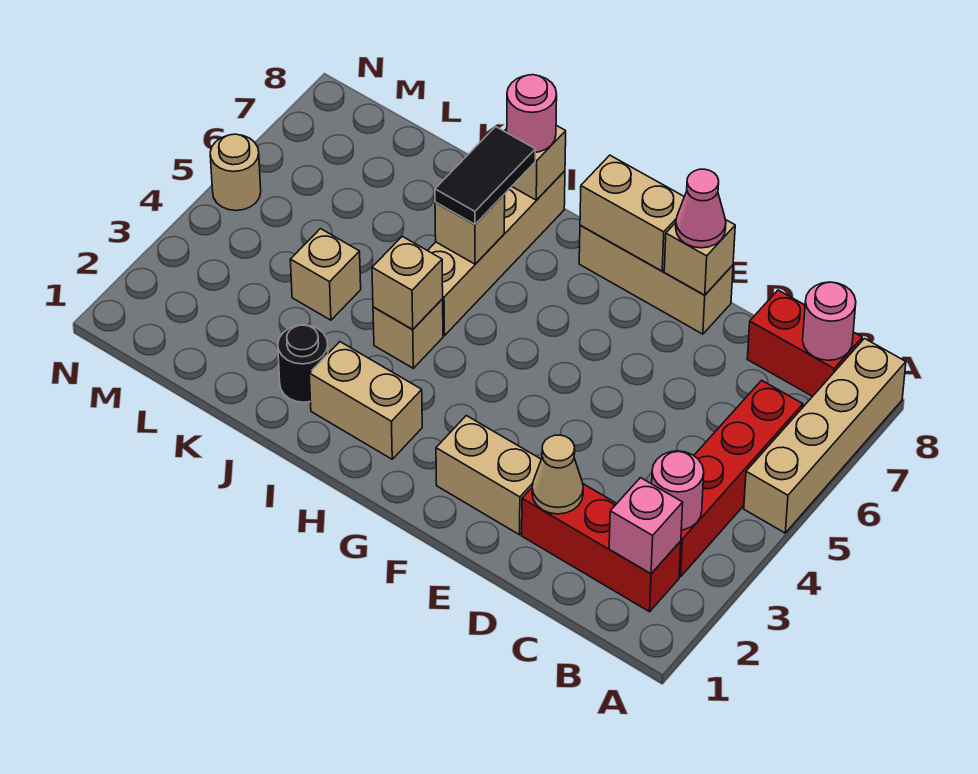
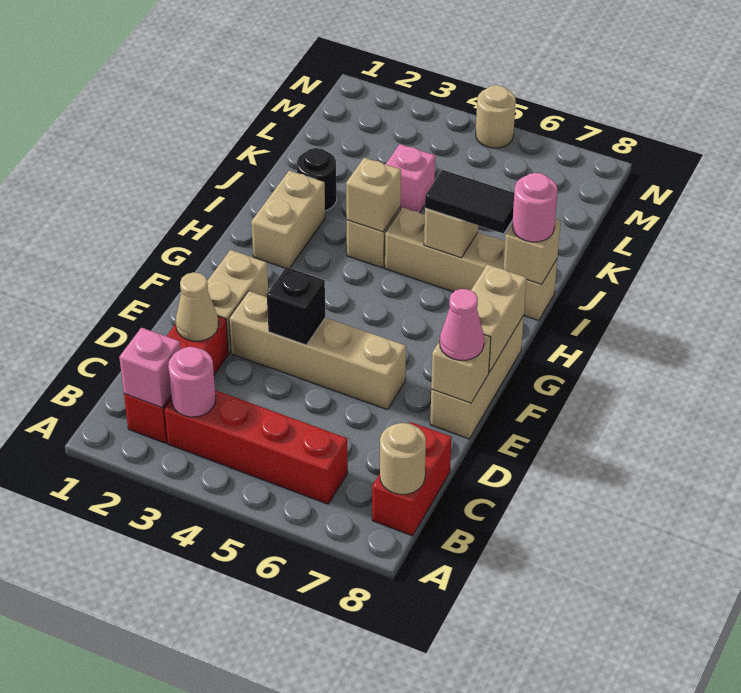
tan 1x4 brick [744,339,906,533] -> tan 1x4 brick moved to [229,291,406,410]
pink 1x1 round brick [803,282,856,360] -> tan 1x1 round brick [380,423,426,494]
none -> black 1x1 brick [267,267,325,345]
tan 1x1 brick [290,229,361,320] -> pink 1x1 brick [386,144,435,213]

